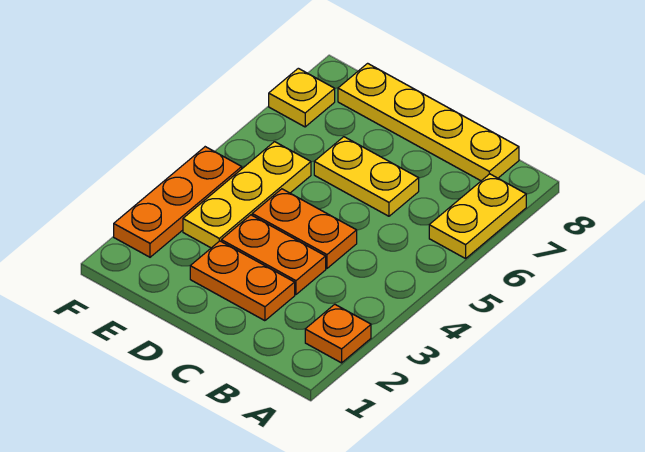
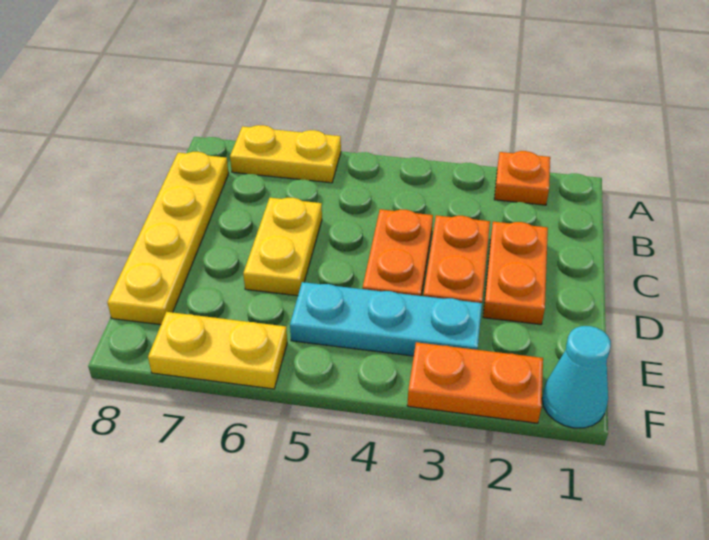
yellow 1x3 plate [183,142,311,248] -> cyan 1x3 plate [290,282,482,356]
none -> cyan 1x1 cone [542,326,611,428]
orange 1x3 plate [114,147,242,257] -> orange 1x2 plate [407,342,543,423]
yellow 1x1 plate [269,68,335,127] -> yellow 1x2 plate [148,312,287,389]

